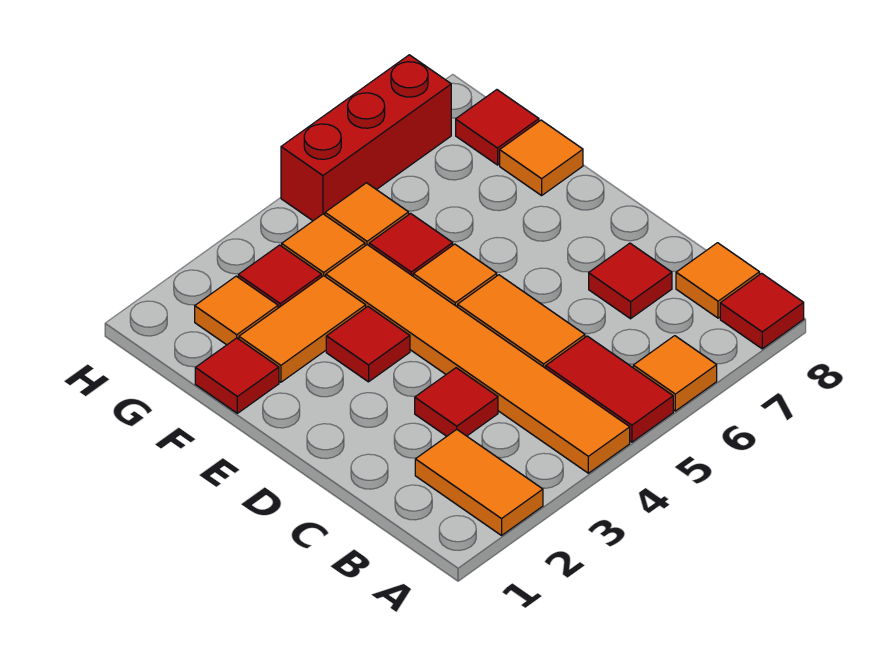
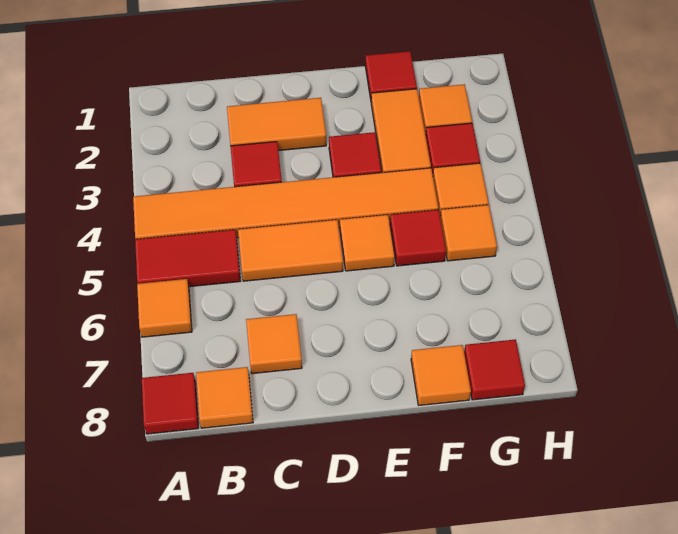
orange 1x2 tile [415,429,543,535] -> orange 1x2 tile moved to [227,98,326,151]
red 1x1 tile [589,243,672,319] -> orange 1x1 tile [246,314,302,374]
red 1x3 brick [281,55,451,221] -> none

